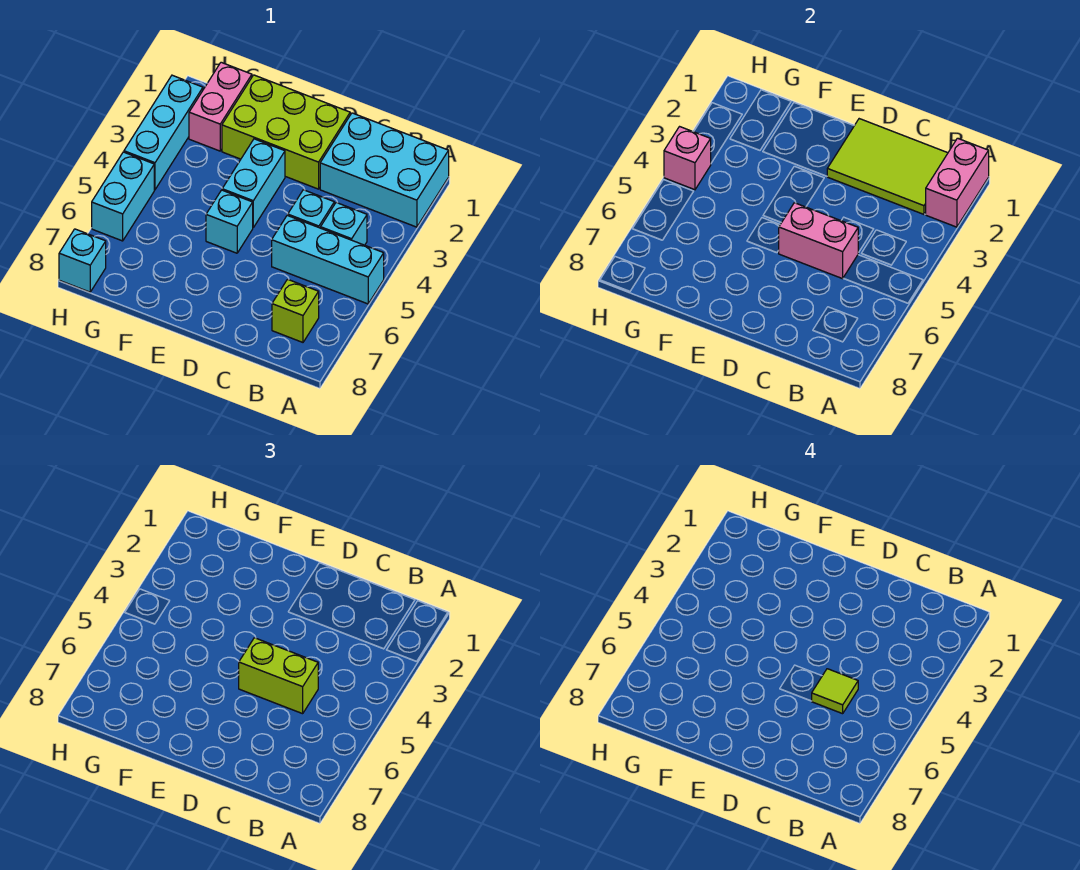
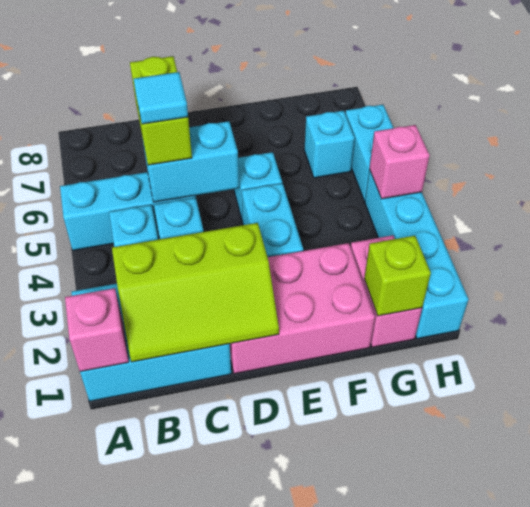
pink 1x2 brick [925,138,989,227] -> pink 1x1 brick [65,288,129,372]
lime 2x3 tile [827,119,948,214] -> lime 2x3 slope [112,223,279,362]
lime 1x1 brick [272,279,319,342] -> lime 1x1 brick moved to [364,236,431,316]
pink 1x2 brick [778,203,858,279] -> cyan 1x2 brick [143,121,239,202]
lime 1x2 brick [239,638,318,714] -> lime 1x2 brick turned to [130,56,192,165]
lime 1x1 tile [812,669,858,714] -> cyan 1x1 tile [134,72,188,124]
lime 2x3 brick [222,75,350,189] -> pink 2x3 brick [230,243,375,374]
cyan 1x3 brick [124,75,203,190] -> cyan 1x4 brick [365,170,469,339]
cyan 1x1 brick [59,229,106,292] -> cyan 1x1 brick moved to [304,111,355,178]

